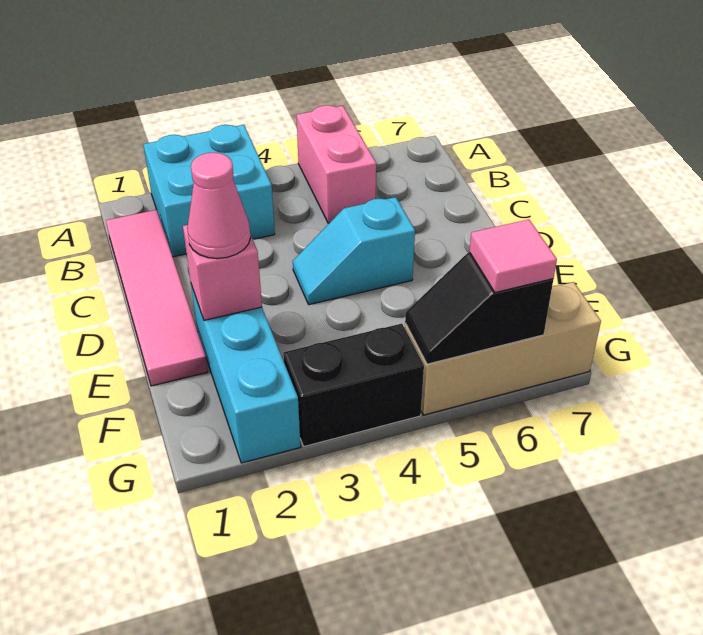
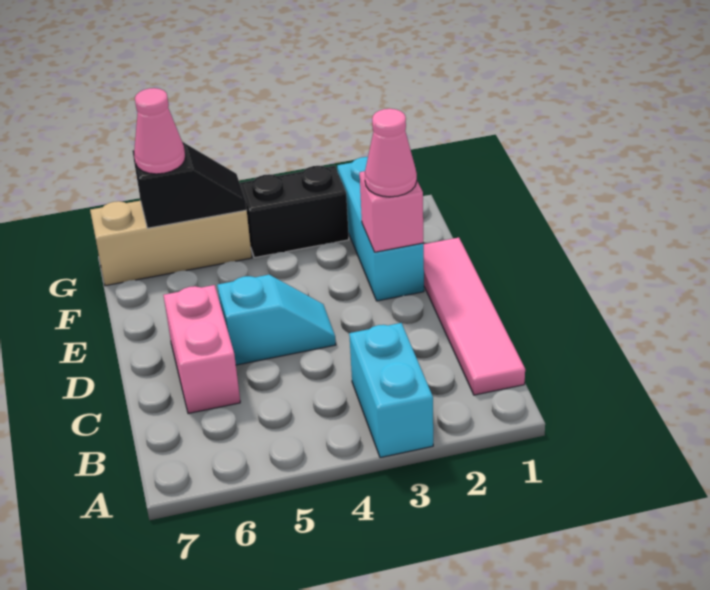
cyan 2x2 brick [143,125,275,257] -> cyan 1x2 brick [349,323,433,458]
pink 1x2 brick [296,105,376,223] -> pink 1x2 brick moved to [163,285,240,414]
pink 1x1 tile [469,219,557,292] -> pink 1x1 cone [134,88,185,174]

